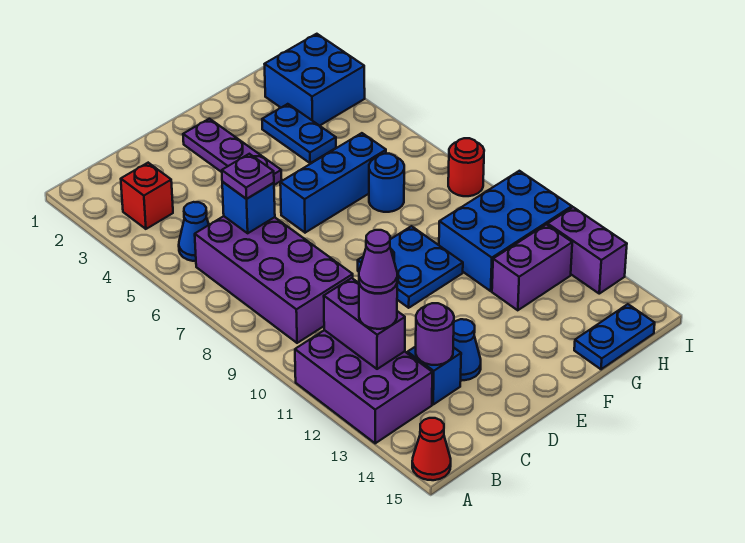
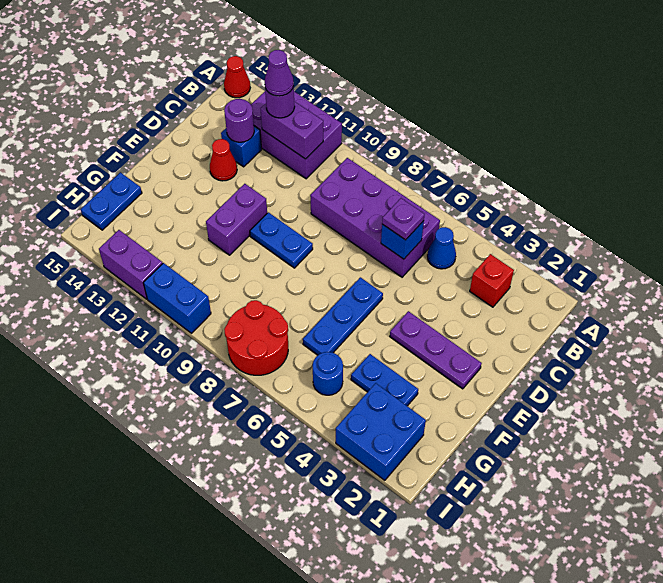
blue 1x1 cone [453,319,481,380] -> red 1x1 cone [210,139,237,181]
blue 1x3 brick [280,133,386,233] -> blue 1x3 plate [303,277,383,355]
blue 2x2 plate [358,226,463,308] -> blue 1x2 plate [250,212,313,268]
blue 1x1 round brick [369,154,404,212] -> blue 1x1 round brick moved to [313,352,343,395]
blue 2x3 brick [439,171,572,291] -> blue 1x2 brick [143,263,211,333]
purple 1x2 brick [492,224,572,310] -> purple 1x2 brick moved to [206,184,267,255]
red 1x1 round brick [448,138,484,196] -> red 2x2 round brick [224,300,288,375]

